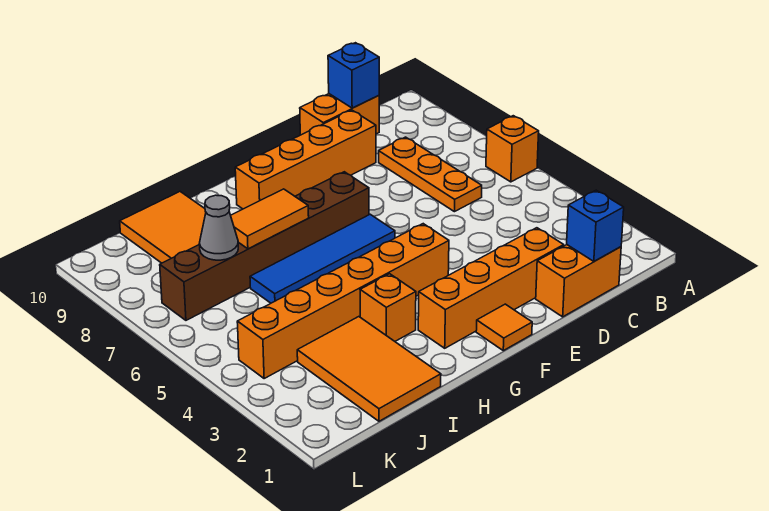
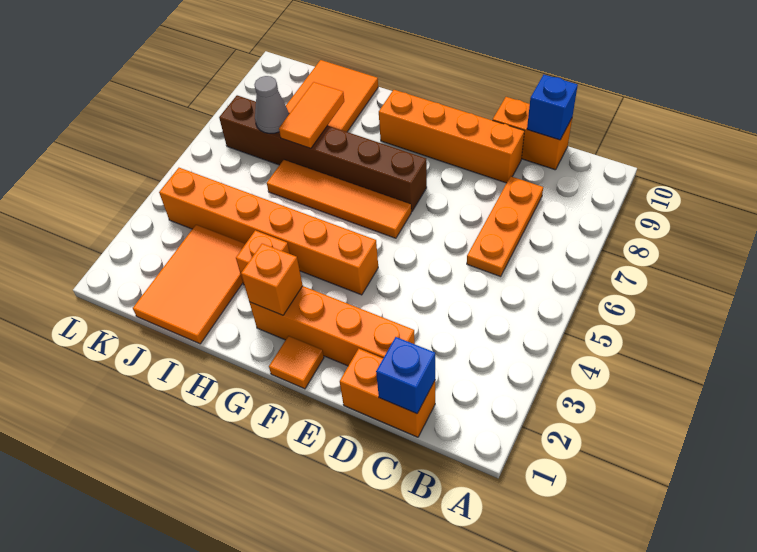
orange 1x1 brick [486,116,539,182] -> orange 1x1 brick moved to [241,244,303,315]
blue 1x4 tile [250,214,395,303] -> orange 1x4 tile [267,160,411,238]
orange 1x2 tile [231,189,309,249] -> orange 1x2 tile turned to [279,82,344,148]

